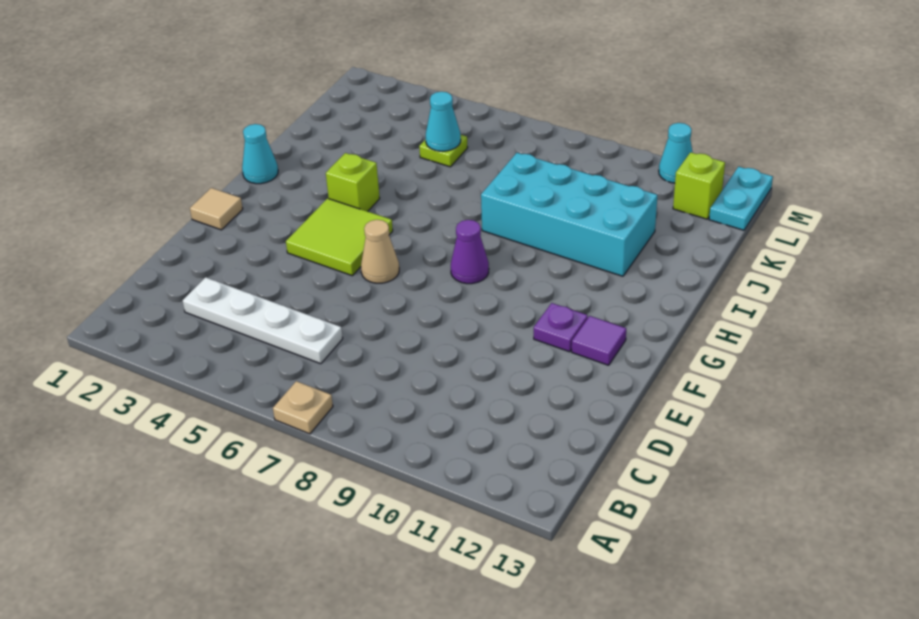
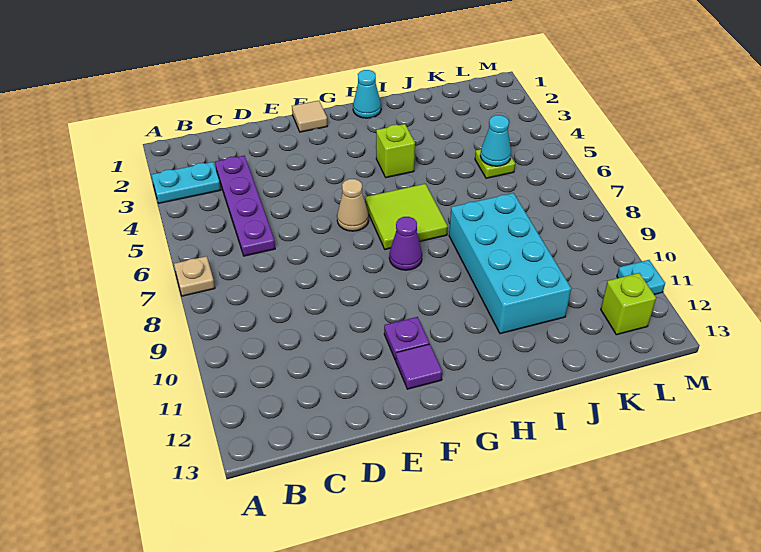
white 1x4 plate [183,277,343,364] -> purple 1x4 plate [215,156,275,256]
lime 2x2 tile [286,198,393,276] -> lime 2x2 tile moved to [365,184,448,250]
cyan 1x2 plate [709,167,773,230] -> cyan 1x2 plate moved to [152,162,221,203]
cyan 1x1 cone [659,123,693,183] -> cyan 1x1 plate [617,260,665,295]

